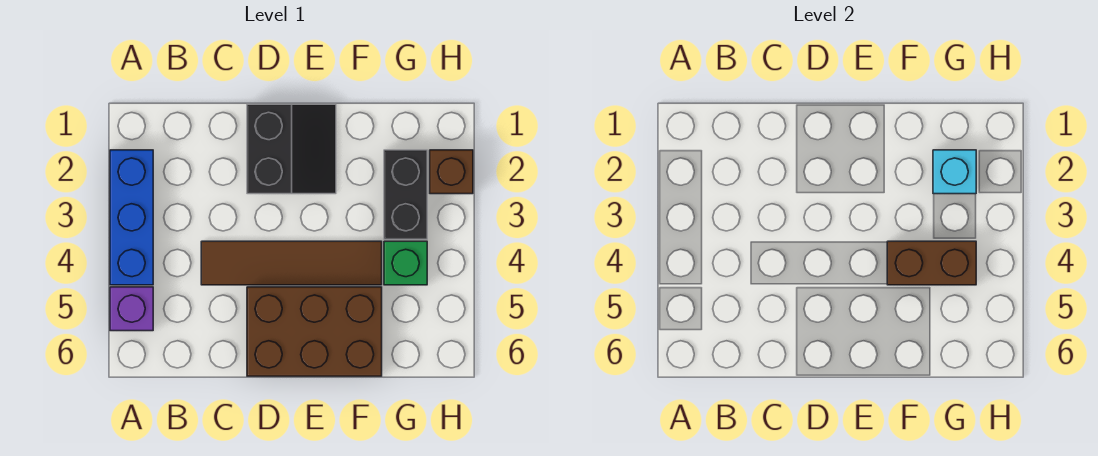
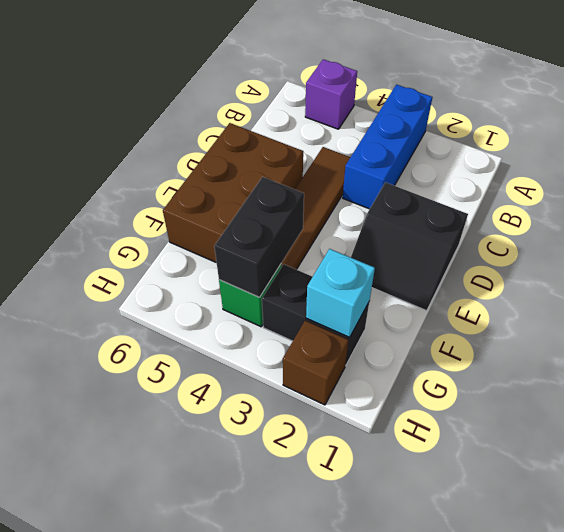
blue 1x3 brick [110,150,153,285] -> blue 1x3 brick turned to [343,85,432,209]
brown 1x2 brick [887,241,976,285] -> black 1x2 brick [214,177,304,297]

